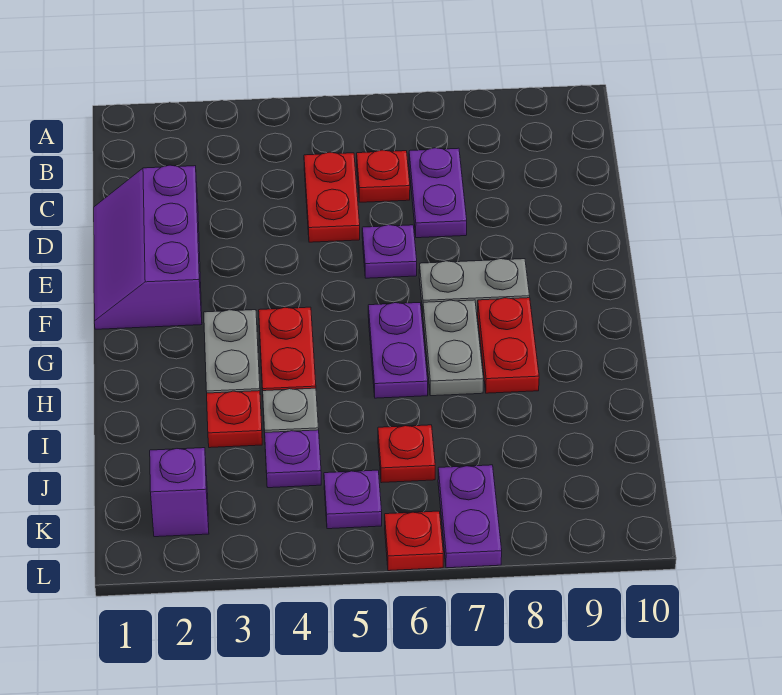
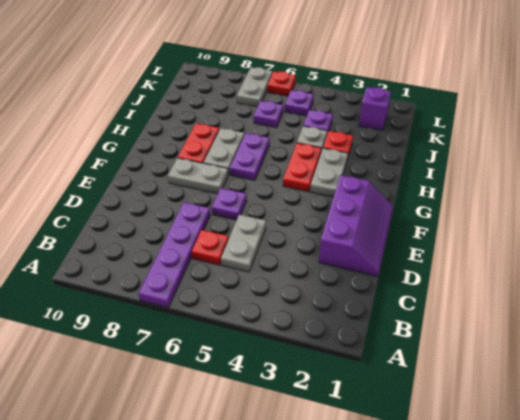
red 1x2 plate [304,152,360,242] -> grey 1x2 plate [221,215,266,272]
purple 1x2 plate [409,148,467,238] -> purple 1x4 plate [139,202,210,308]
red 1x1 plate [378,425,435,483] -> purple 1x1 plate [253,101,283,128]
purple 1x2 plate [438,465,502,568] -> grey 1x2 plate [237,67,273,107]

